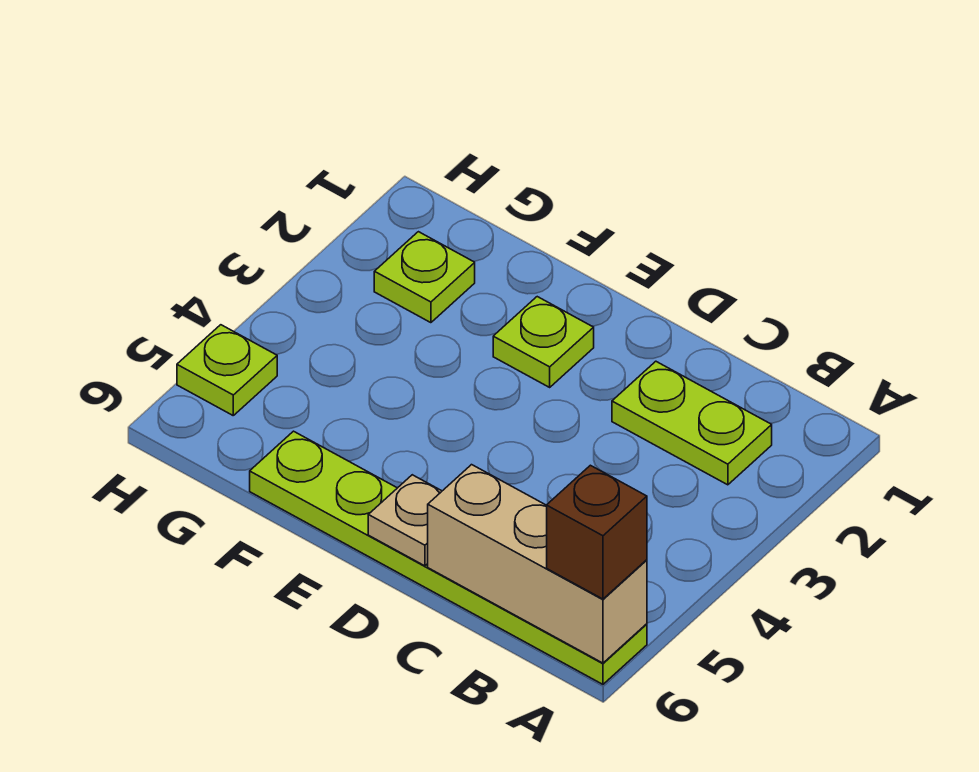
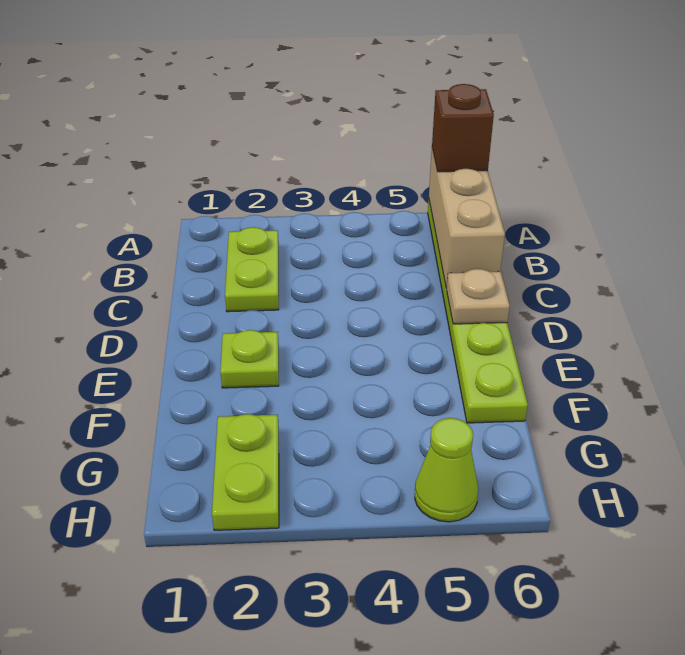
lime 1x1 plate [374,232,475,323] -> lime 1x2 plate [212,414,279,530]
lime 1x1 plate [177,325,277,415] -> lime 1x1 cone [415,418,478,522]

